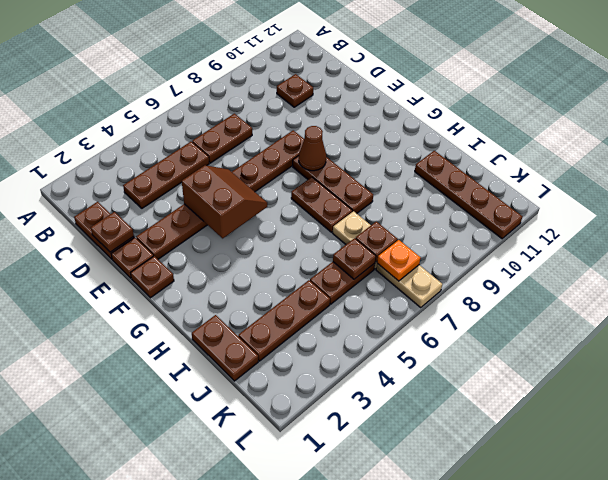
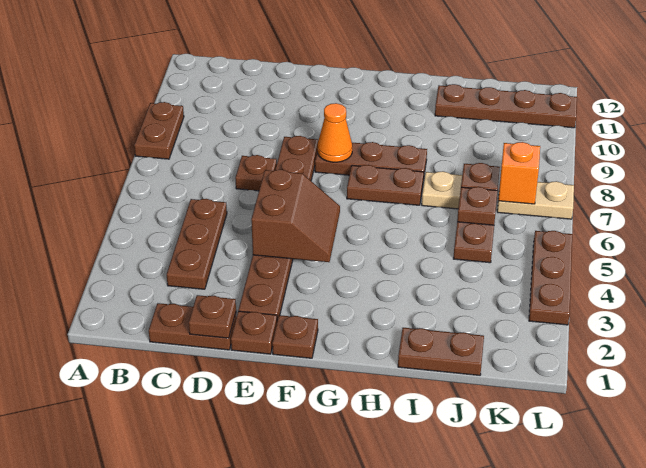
brown 1x2 plate [192,114,252,163] -> brown 1x2 plate moved to [134,102,184,159]
brown 1x1 plate [277,74,313,107] -> brown 1x1 plate moved to [235,155,277,191]
brown 2x2 slope [182,165,267,238] -> brown 2x2 slope turned to [251,170,340,262]
brown 1x1 cone [299,126,326,171] -> orange 1x1 cone [318,103,352,162]
brown 1x3 plate [238,280,330,361] -> brown 1x3 plate moved to [529,231,572,325]
orange 1x1 plate [377,240,421,281] -> orange 1x1 brick [498,142,540,204]

